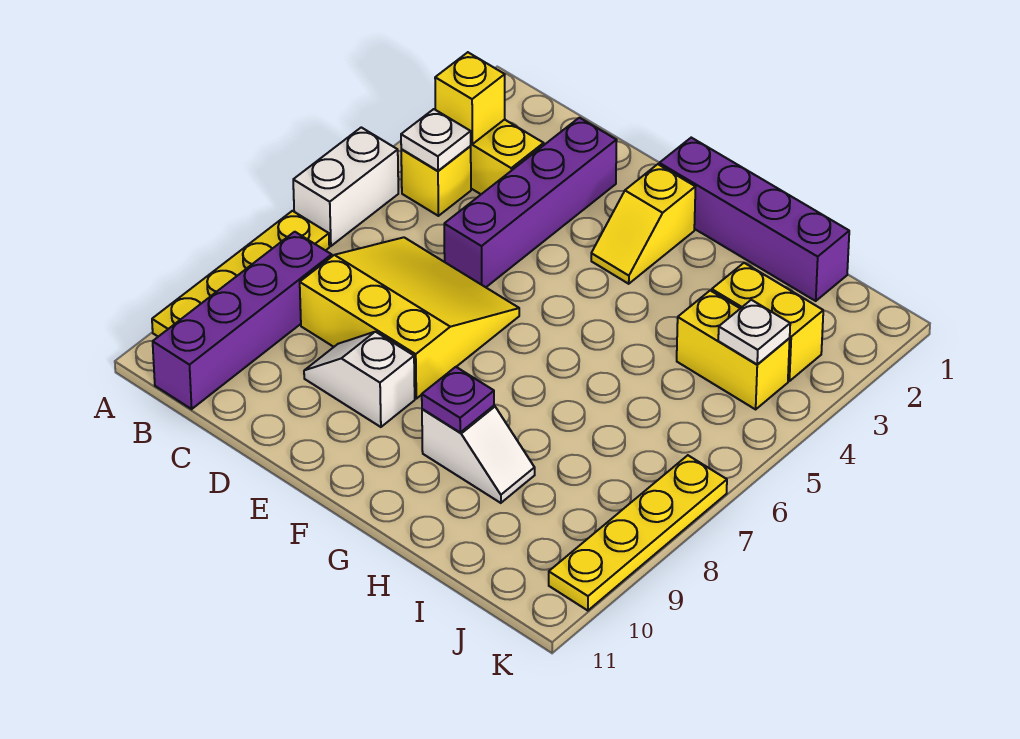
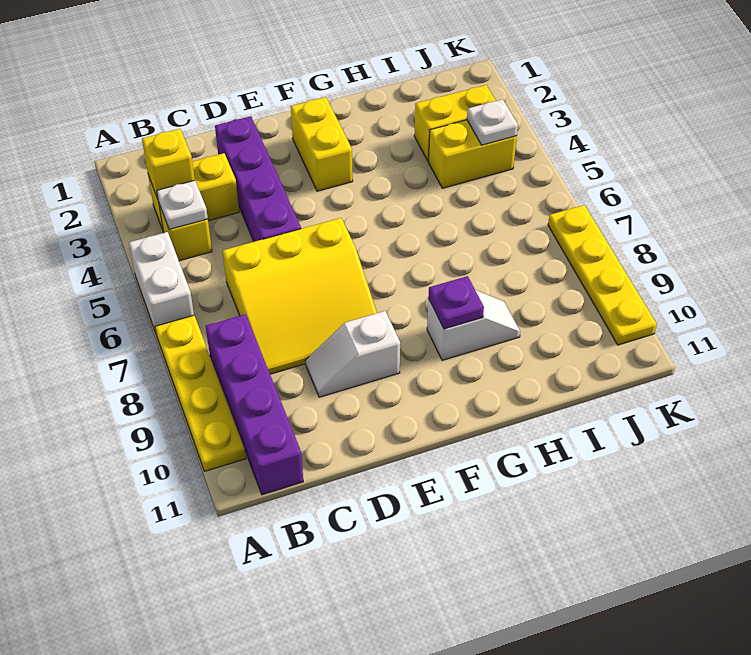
yellow 3x3 slope [300,237,519,399] -> yellow 3x3 slope turned to [223,218,377,374]
purple 1x4 brick [659,138,849,301] -> none
yellow 1x2 slope [591,164,695,284] -> yellow 1x2 brick [291,97,353,191]

